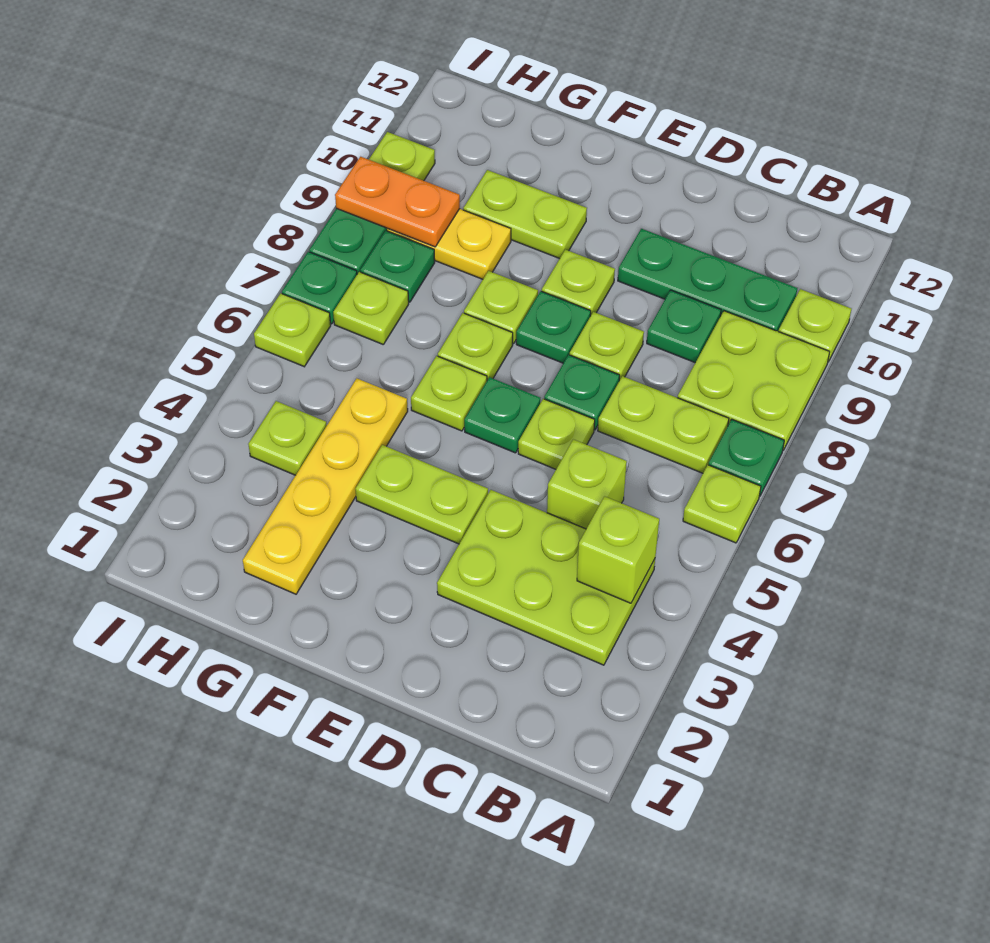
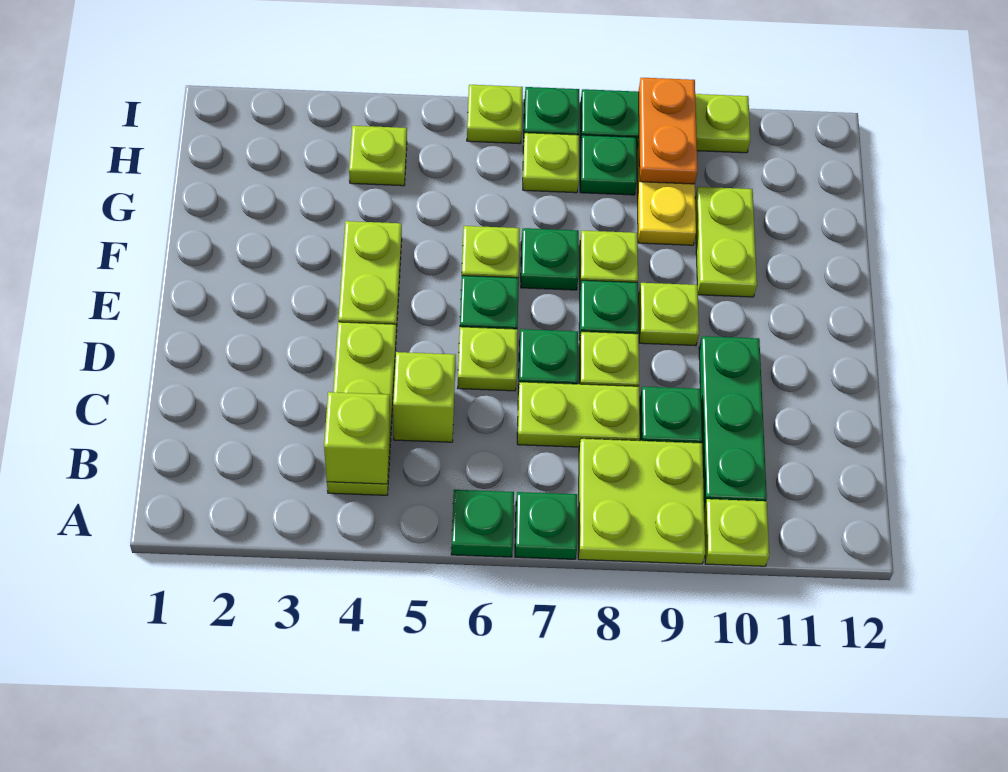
lime 1x1 plate [683,465,761,543] -> green 1x1 plate [451,490,514,557]
lime 2x3 plate [437,490,655,665] -> lime 1x3 plate [327,322,396,495]
lime 1x2 plate [598,376,729,473] -> lime 1x2 plate turned to [517,382,640,447]
lime 1x1 plate [438,313,513,380] -> green 1x1 plate [521,228,579,290]
yellow 1x4 plate [243,379,408,594] -> none

